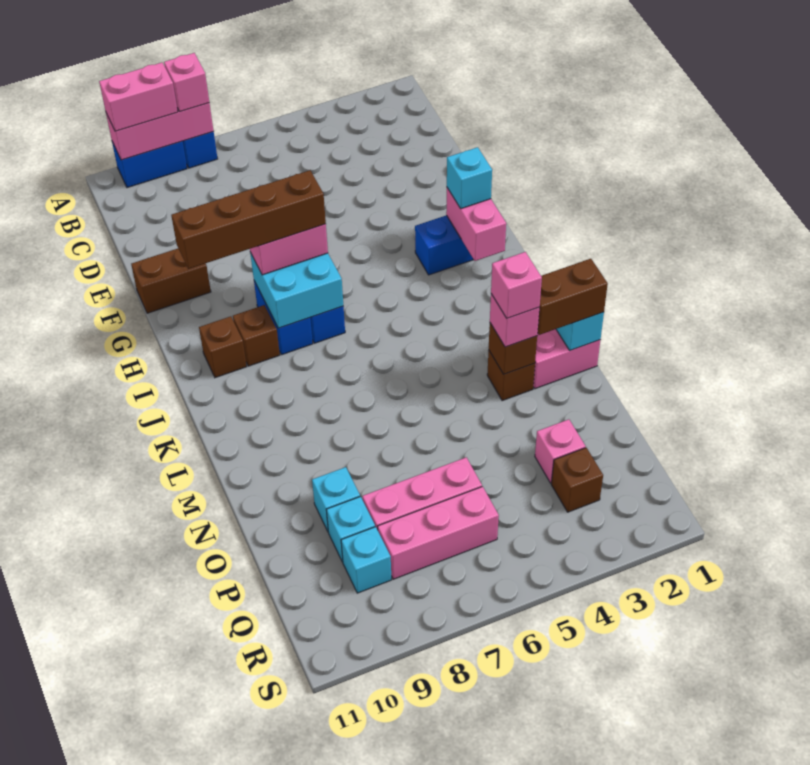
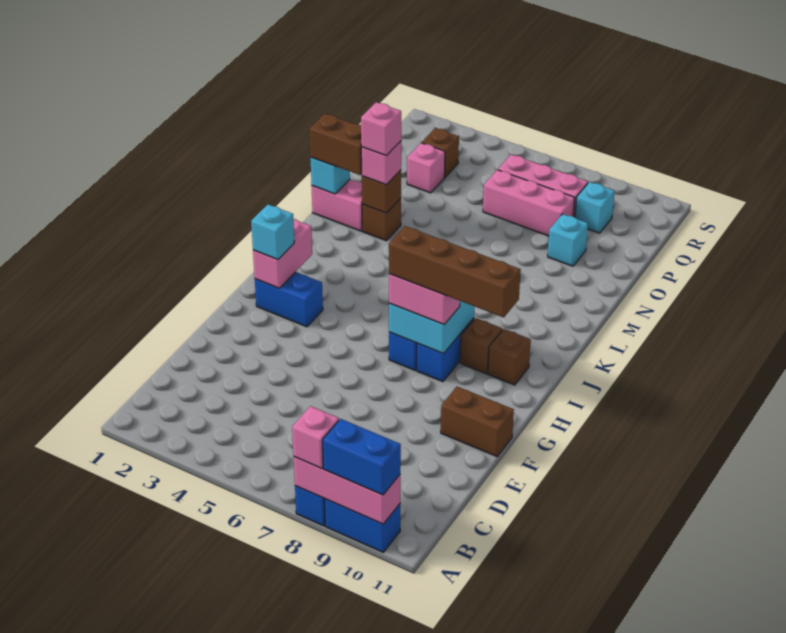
pink 1x2 brick [99,63,178,131] -> blue 1x2 brick [323,419,401,495]
cyan 1x1 brick [326,497,375,562] -> none

